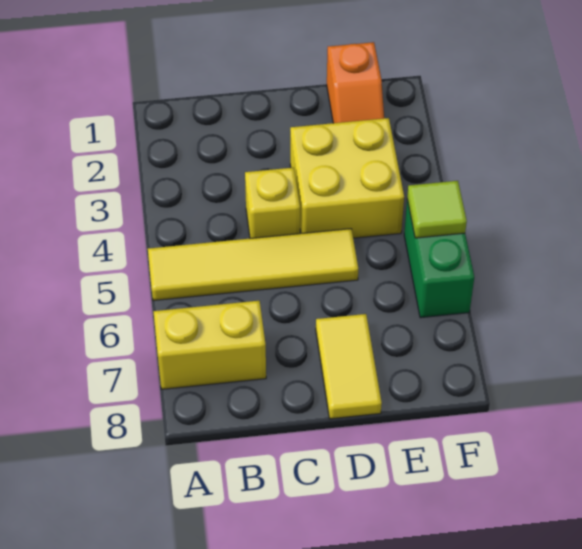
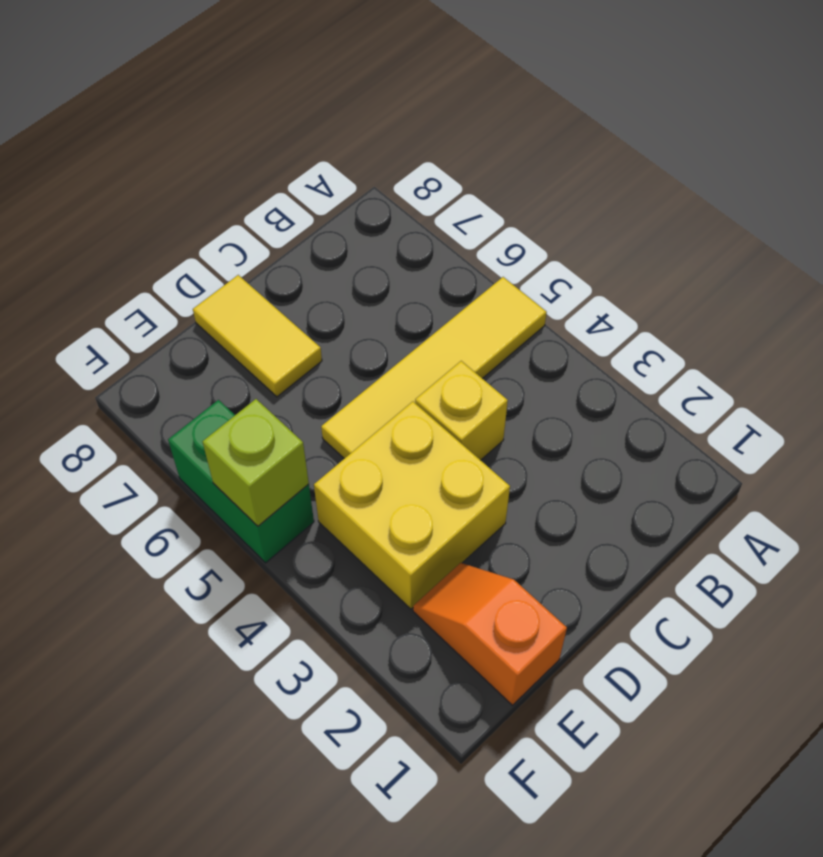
yellow 1x2 brick [153,301,266,389] -> none
lime 1x1 tile [407,181,467,238] -> lime 1x1 brick [203,399,309,526]

